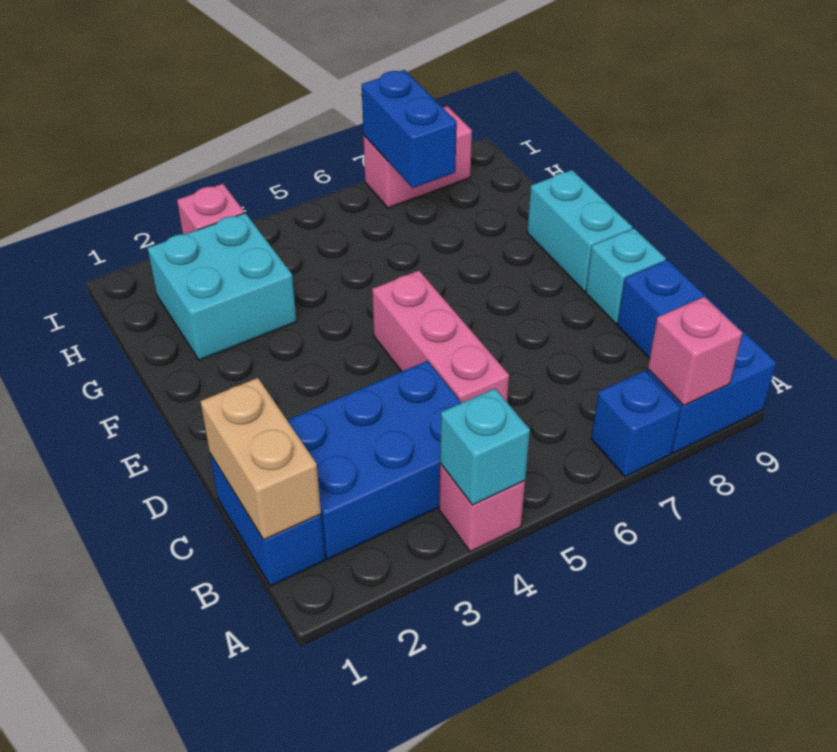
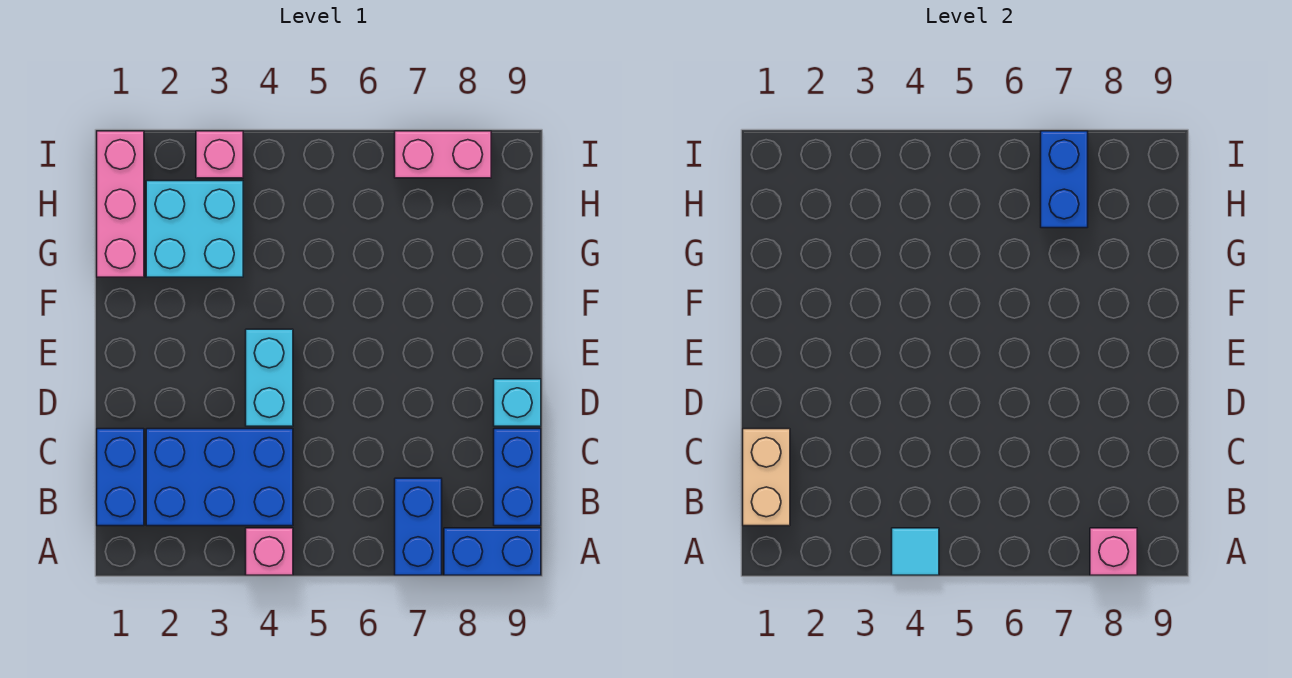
cyan 1x1 brick [440,389,530,505] -> cyan 1x1 tile [892,528,939,575]
blue 1x1 brick [591,371,681,477] -> blue 1x2 brick [395,478,442,575]
pink 1x3 brick [372,271,509,403] -> pink 1x3 brick moved to [97,131,144,277]
cyan 1x2 brick [527,170,633,292] -> cyan 1x2 brick moved to [246,329,293,426]

